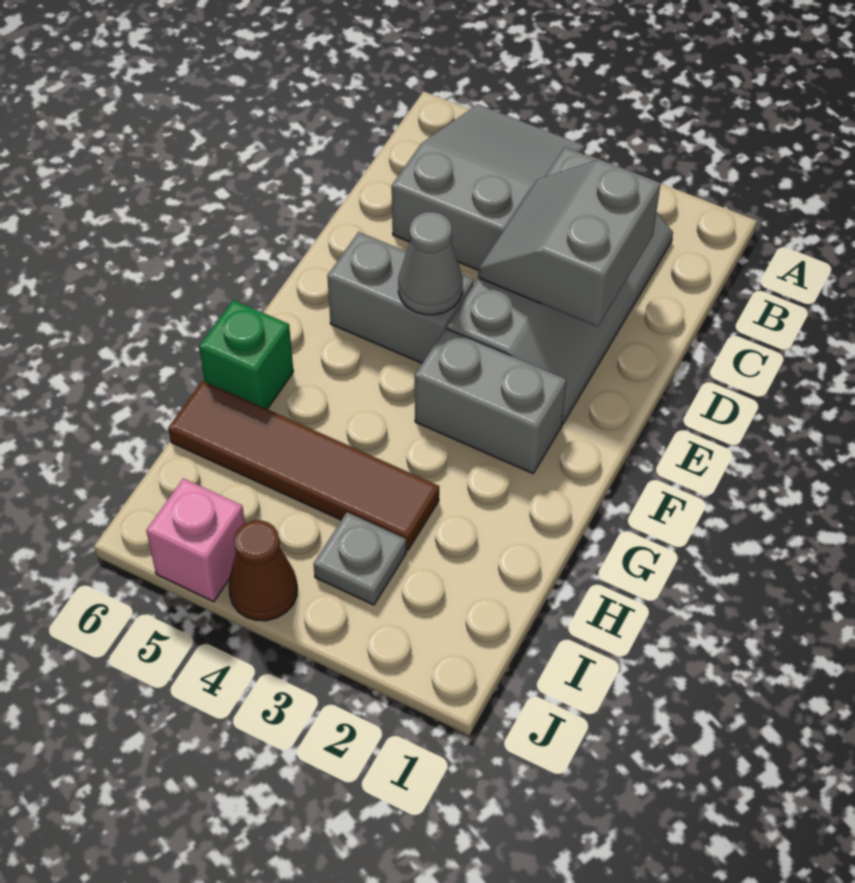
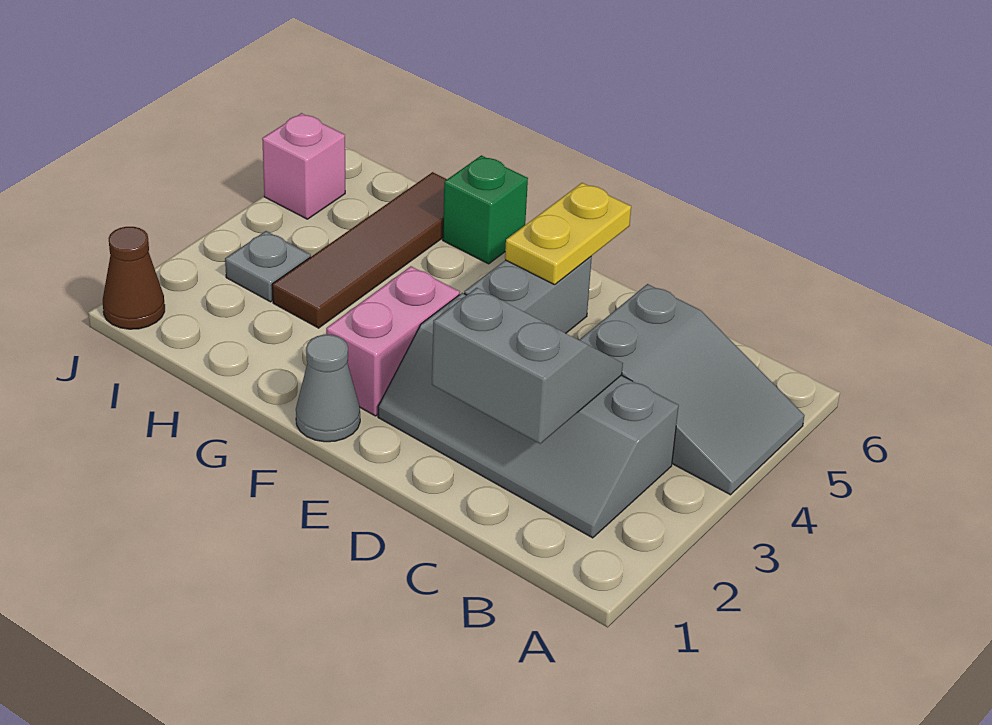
grey 1x1 cone [398,212,463,315] -> grey 1x1 cone moved to [296,335,360,442]
none -> yellow 1x2 plate [505,183,631,285]
grey 1x2 brick [415,328,566,473] -> pink 1x2 brick [326,266,460,416]
brown 1x1 cone [229,520,297,621] -> brown 1x1 cone moved to [103,227,165,329]

